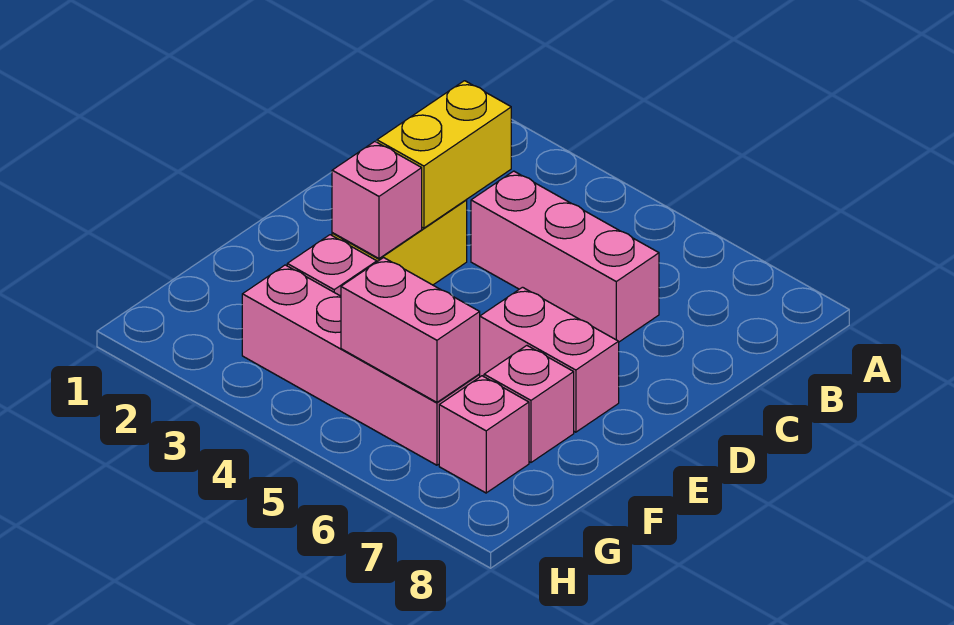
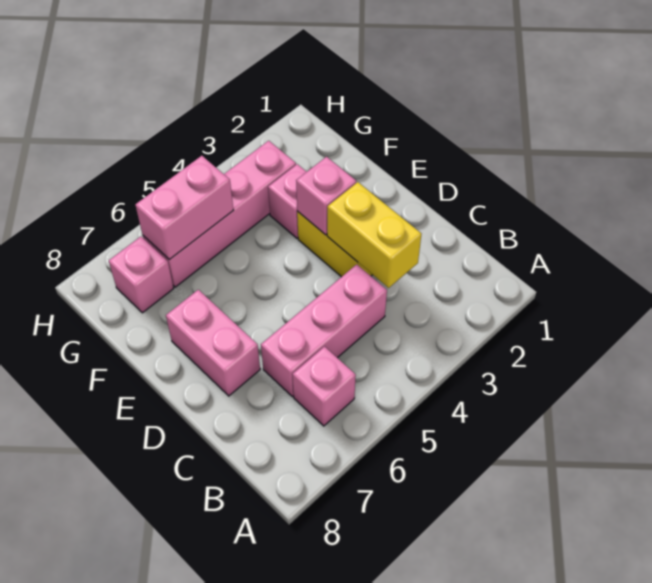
pink 1x2 brick [480,287,619,432] -> pink 1x2 brick turned to [166,290,260,396]
pink 1x1 brick [484,346,574,462] -> pink 1x1 brick moved to [293,347,356,426]

